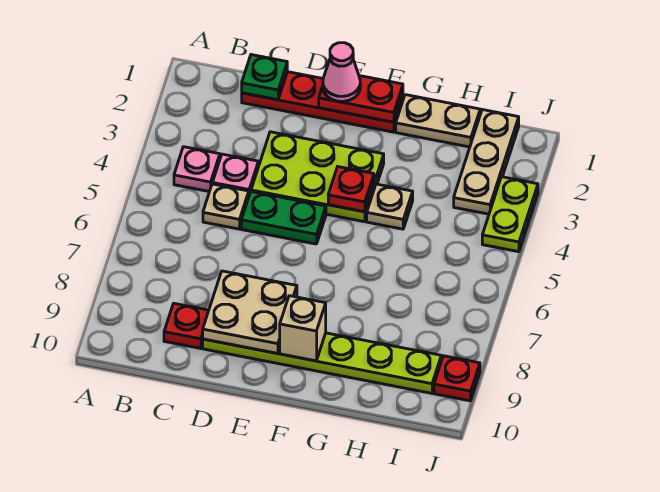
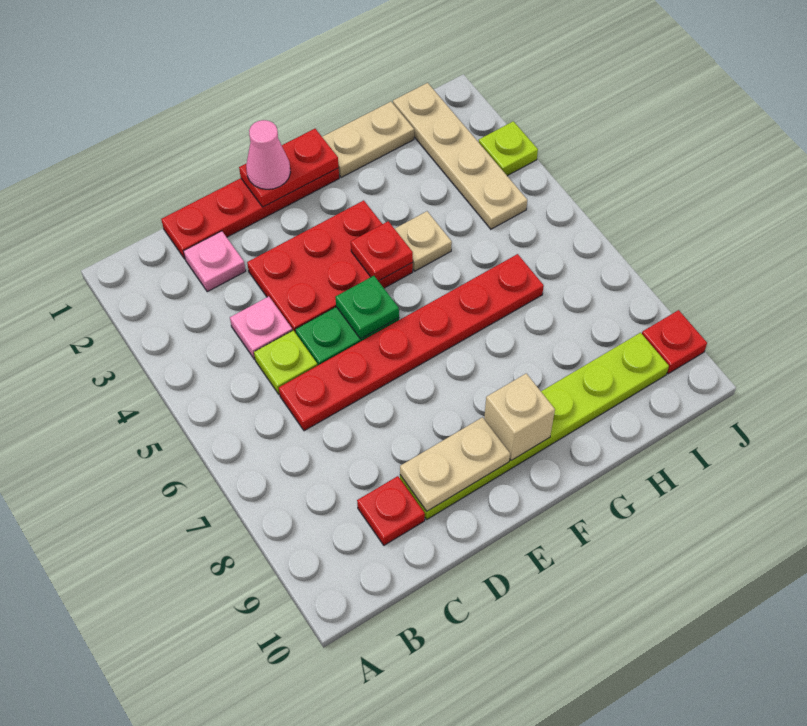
pink 1x1 plate [174,147,220,192] -> pink 1x1 plate moved to [184,231,246,292]
green 1x1 plate [242,55,287,100] -> green 1x1 plate moved to [335,276,399,339]
tan 1x1 plate [203,184,249,229] -> lime 1x1 plate [254,331,317,394]
none -> red 1x6 plate [279,254,544,431]
lime 2x3 plate [251,132,384,222] -> red 2x3 plate [247,200,413,333]
tan 2x2 plate [203,271,297,353] -> tan 1x2 plate [400,417,510,511]
tan 1x3 plate [454,110,519,214] -> tan 1x4 plate [393,83,527,229]
lime 1x2 plate [482,177,538,252] -> lime 1x1 plate [479,121,538,176]

